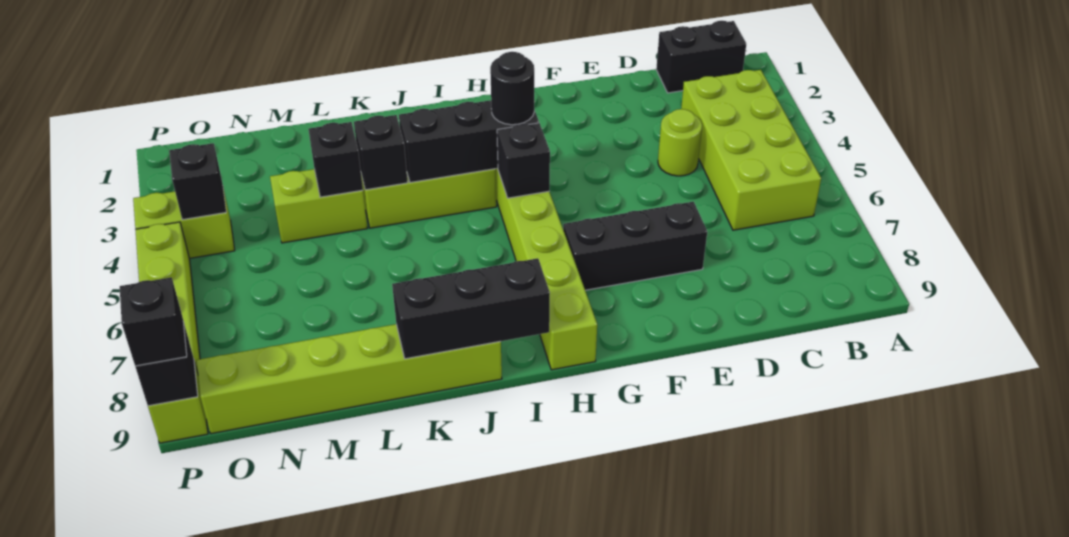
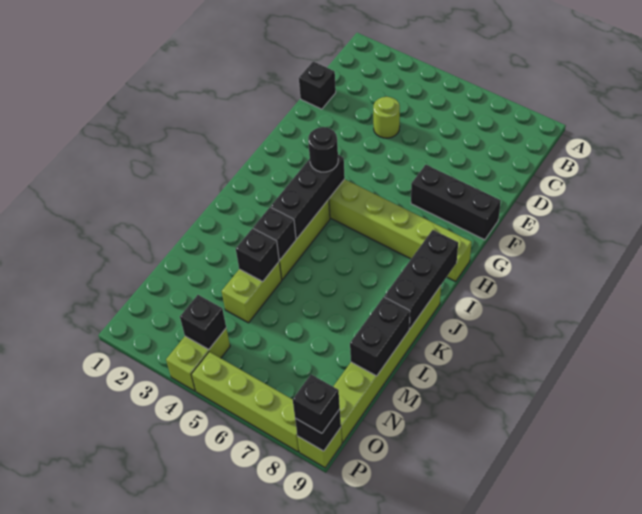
black 1x2 brick [656,21,746,93] -> black 1x2 brick moved to [350,297,410,376]
lime 2x4 brick [681,70,821,230] -> none
black 1x3 brick [563,202,707,290] -> black 1x3 brick turned to [411,165,501,240]
black 1x1 brick [497,123,550,198] -> black 1x1 brick moved to [299,61,336,109]

